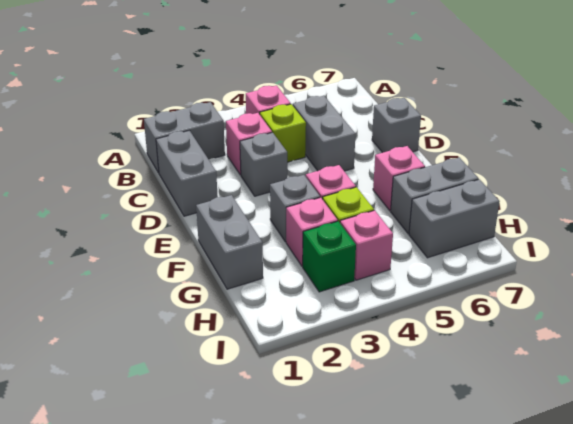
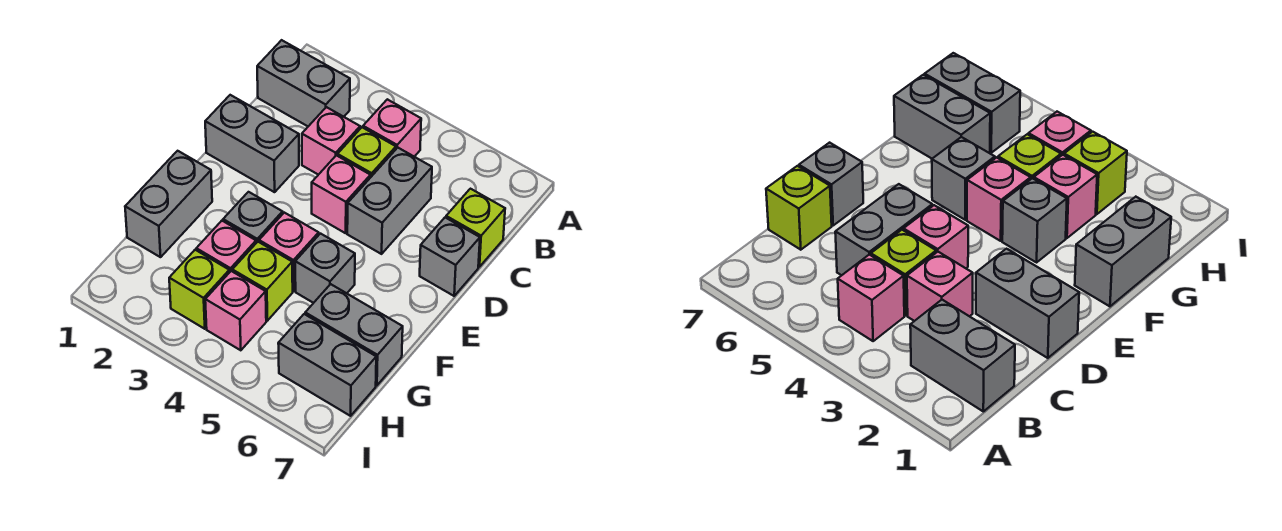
grey 1x2 brick [156,130,218,216] -> grey 1x2 brick turned to [205,95,299,192]
none -> lime 1x1 brick [446,189,505,267]
grey 1x1 brick [240,132,287,196] -> grey 1x1 brick moved to [295,234,355,303]
pink 1x1 brick [373,146,425,211] -> pink 1x1 brick moved to [312,155,370,233]
green 1x1 brick [303,221,356,292] -> lime 1x1 brick [169,250,229,329]

